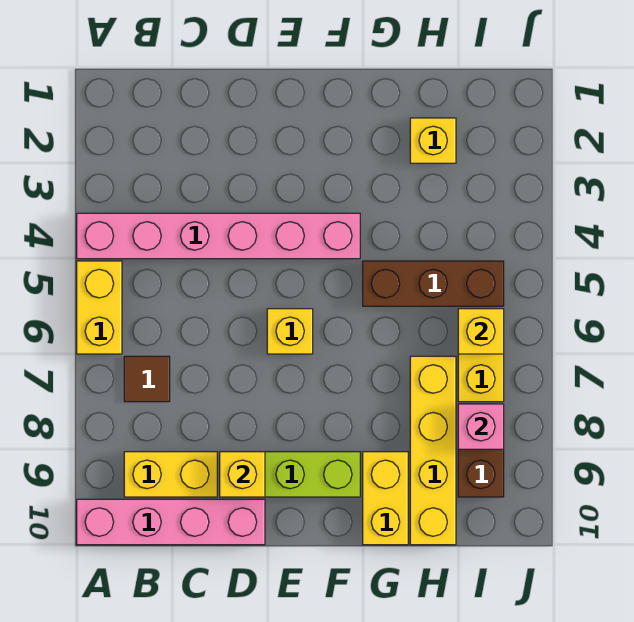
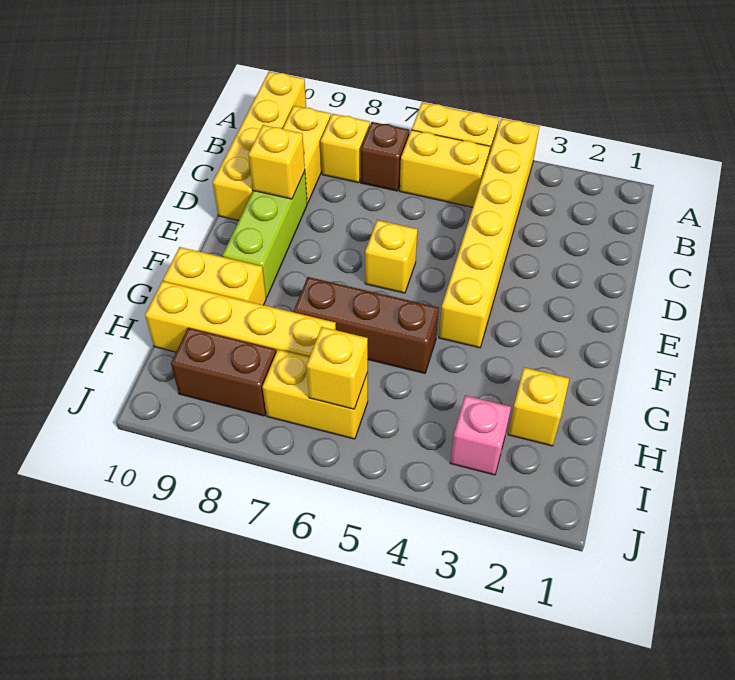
pink 1x6 brick [77,213,360,259] -> yellow 1x6 brick [439,118,539,348]
pink 1x4 brick [77,499,265,545] -> yellow 1x4 brick [213,72,306,221]
none -> yellow 1x2 brick [400,130,490,207]
brown 1x1 tile [124,356,170,402] -> brown 1x1 brick [360,122,409,191]
none -> yellow 1x1 brick [321,114,370,183]
brown 1x3 brick [363,261,504,306] -> brown 1x3 brick turned to [294,277,439,373]
pink 1x1 brick [458,404,504,449] -> pink 1x1 brick moved to [450,395,511,475]

